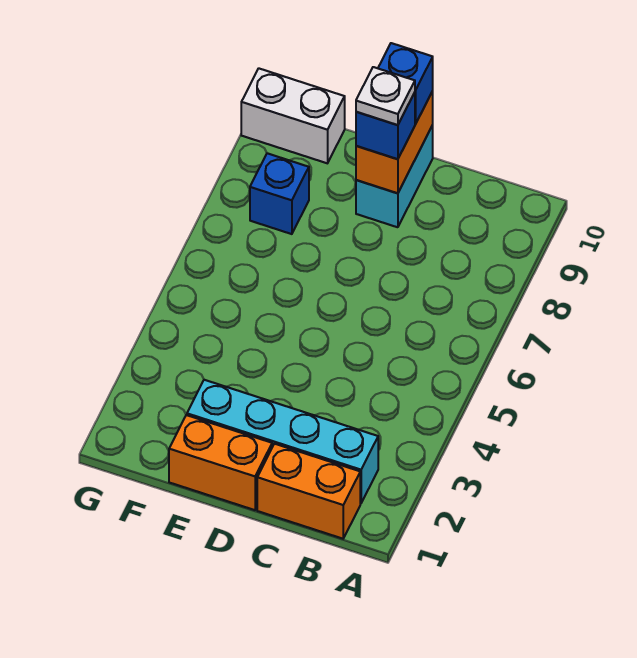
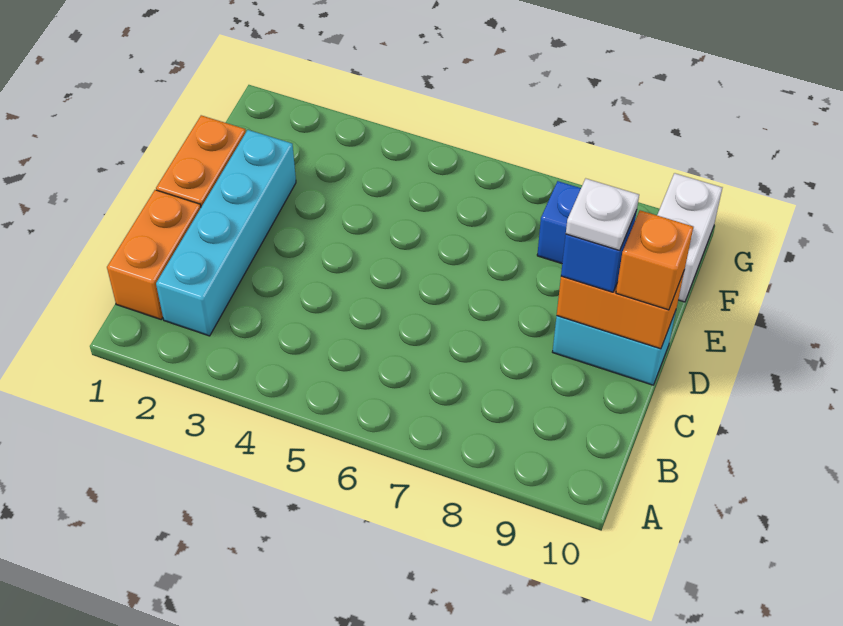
blue 1x1 brick [378,43,433,124] -> orange 1x1 brick [616,210,693,310]

